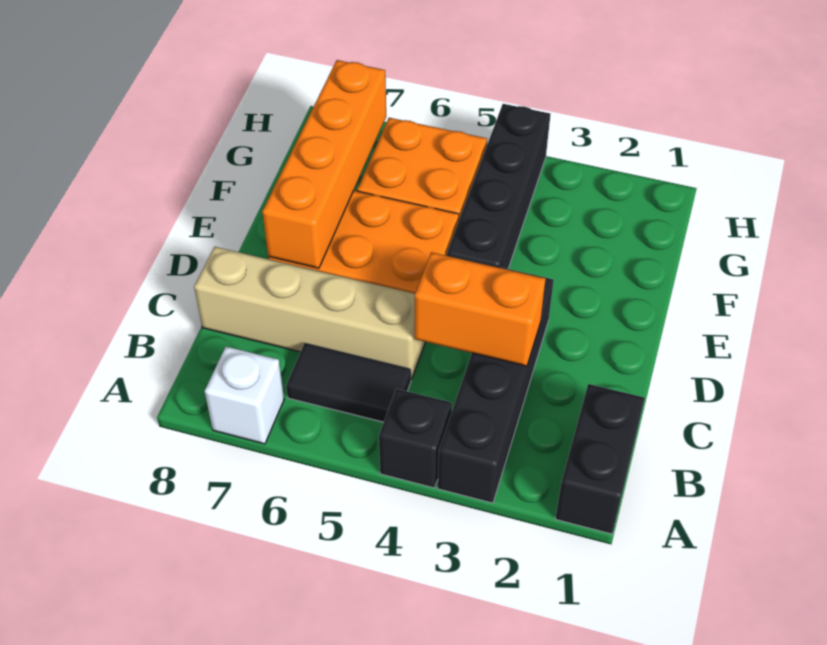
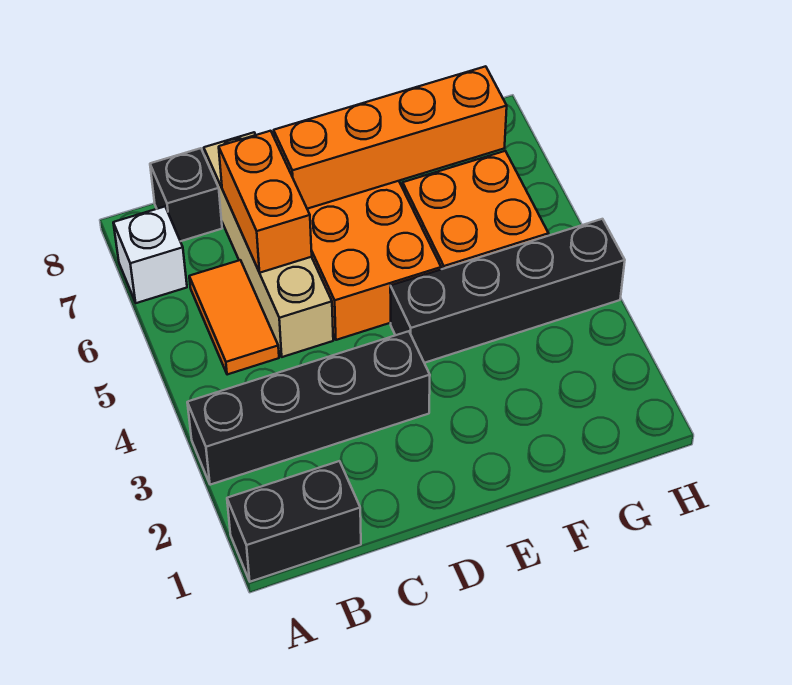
black 1x1 brick [379,389,452,488] -> black 1x1 brick moved to [150,148,222,241]
black 1x2 tile [286,343,411,422] -> orange 1x2 tile [189,260,279,375]
orange 1x2 brick [415,252,546,366] -> orange 1x2 brick moved to [219,131,312,273]

